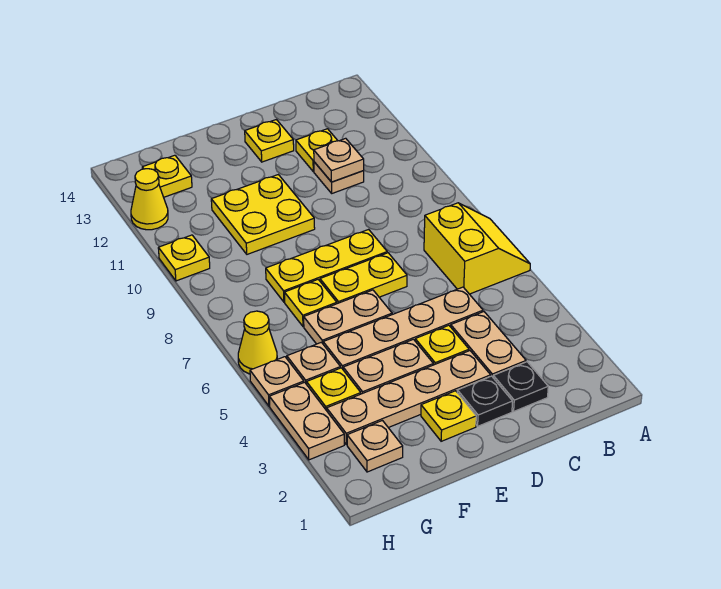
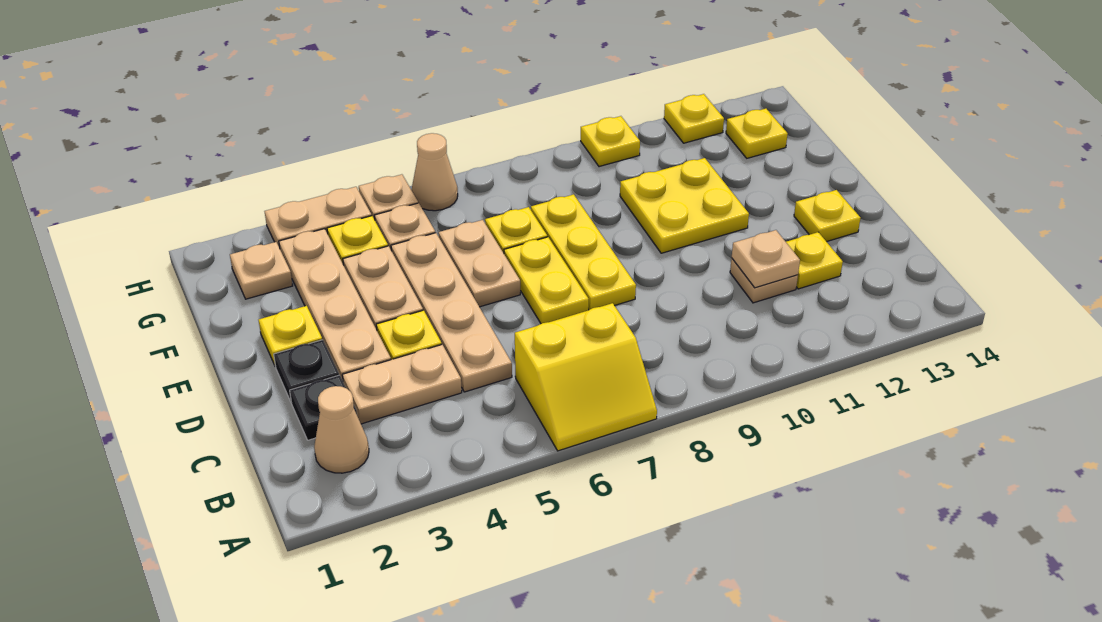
none -> tan 1x1 cone [314,386,369,473]
yellow 1x1 cone [238,311,277,374] -> tan 1x1 cone [411,133,458,211]
yellow 1x1 cone [131,169,168,230] -> yellow 1x1 plate [664,94,724,143]

